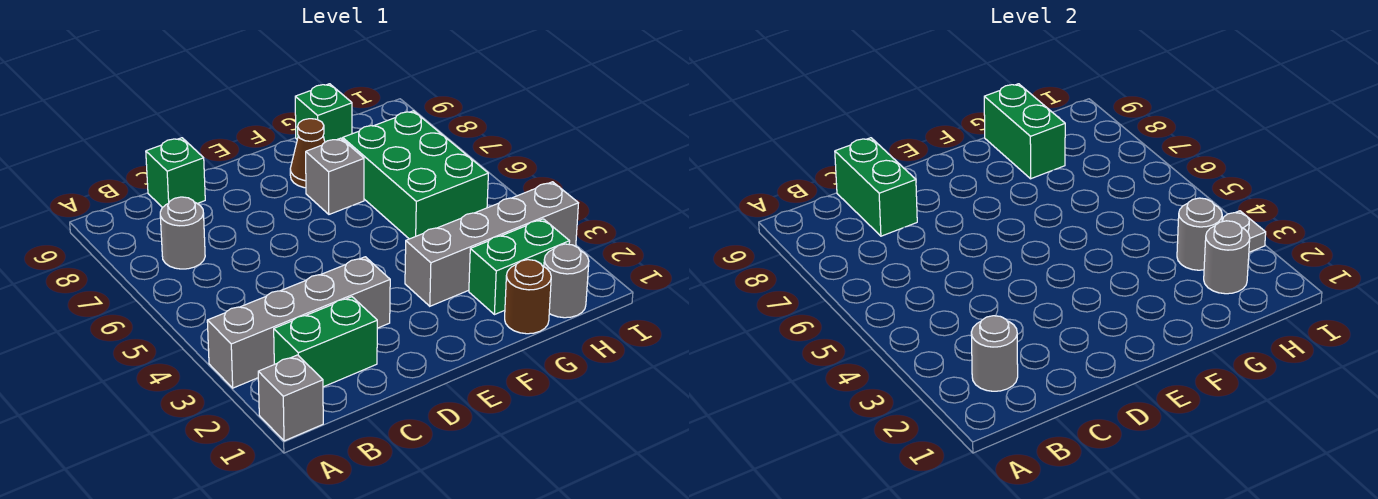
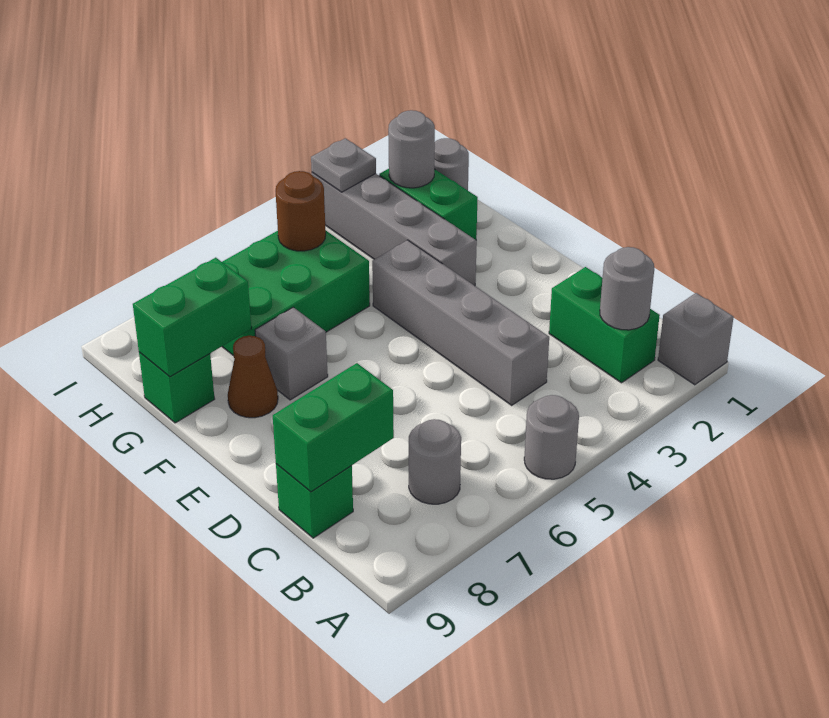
grey 1x4 brick [207,257,390,388] -> grey 1x4 brick moved to [372,240,549,405]
brown 1x1 round brick [505,260,551,334] -> brown 1x1 round brick moved to [276,171,326,251]
grey 1x1 round brick [1177,198,1222,270] -> grey 1x1 round brick moved to [524,395,579,479]

